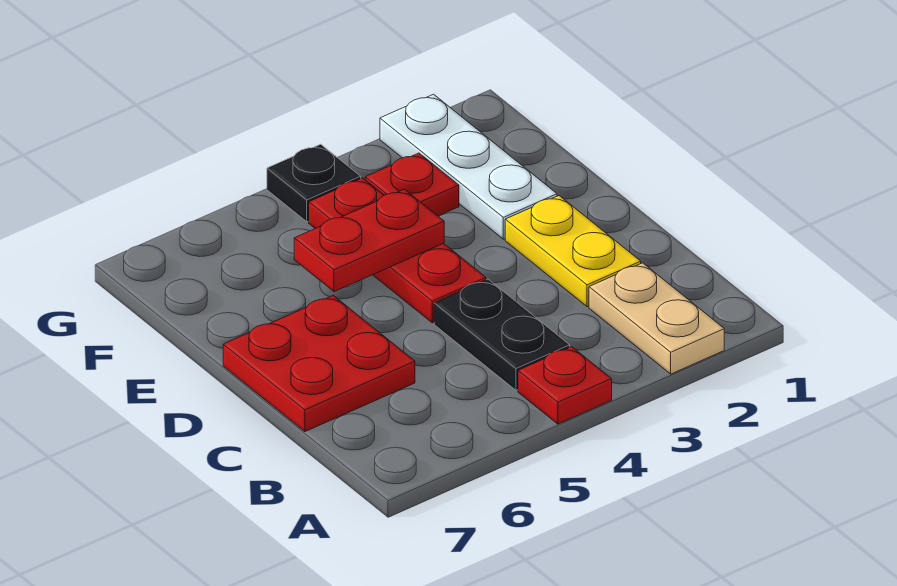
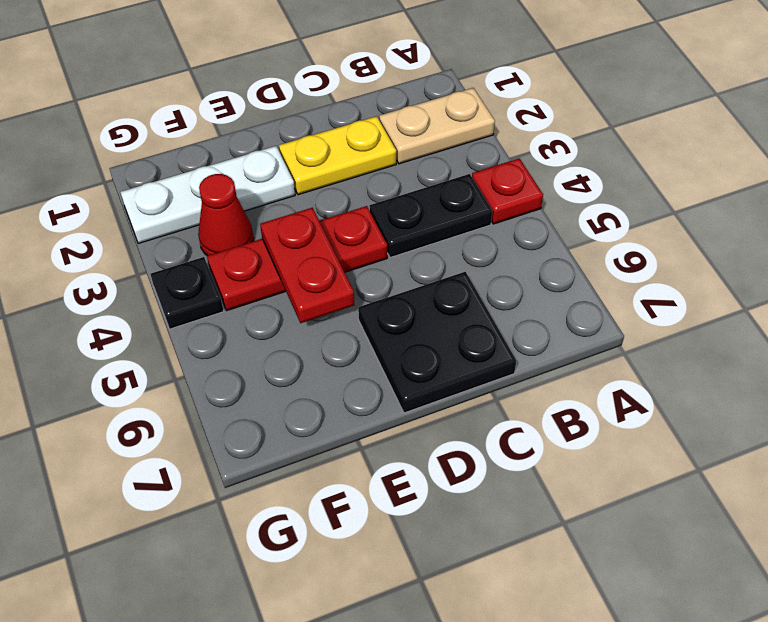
red 2x2 plate [223,295,415,432] -> black 2x2 plate [358,272,516,413]
red 1x1 plate [365,153,459,216] -> red 1x1 cone [198,174,254,256]

